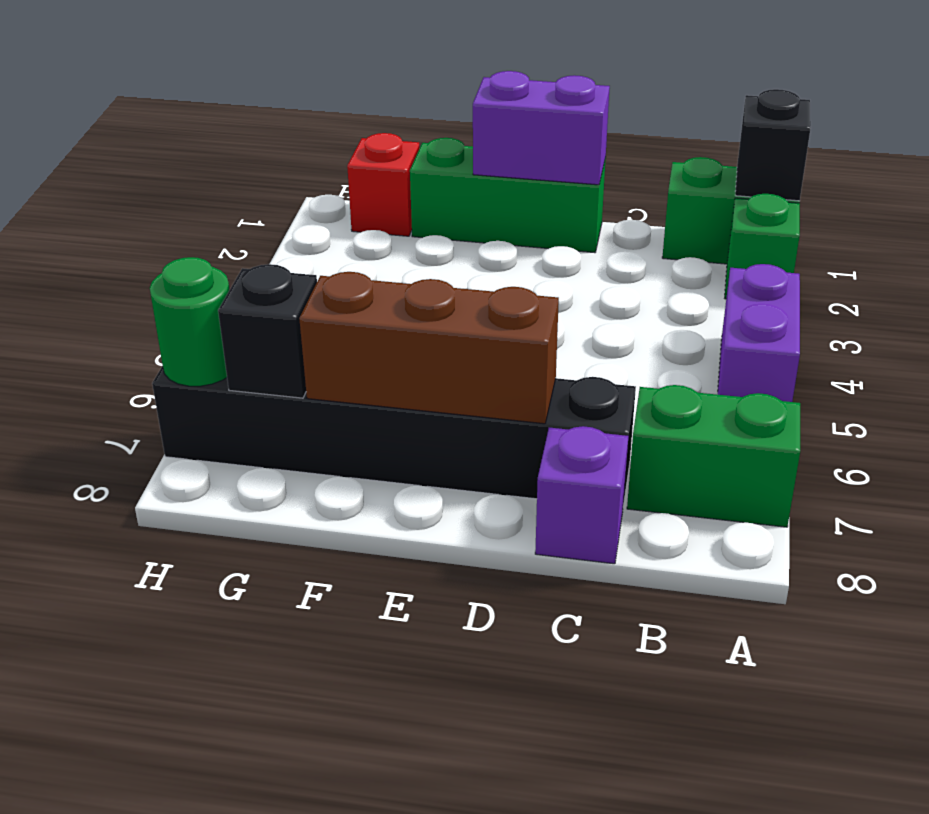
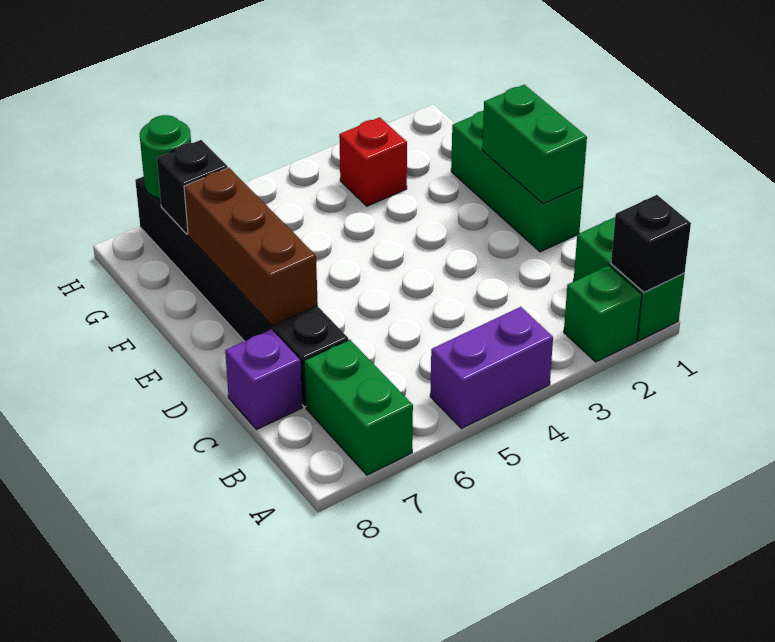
purple 1x2 brick [473,71,610,185] -> green 1x2 brick [482,85,587,204]
red 1x1 brick [347,133,420,236] -> red 1x1 brick moved to [339,117,407,206]

